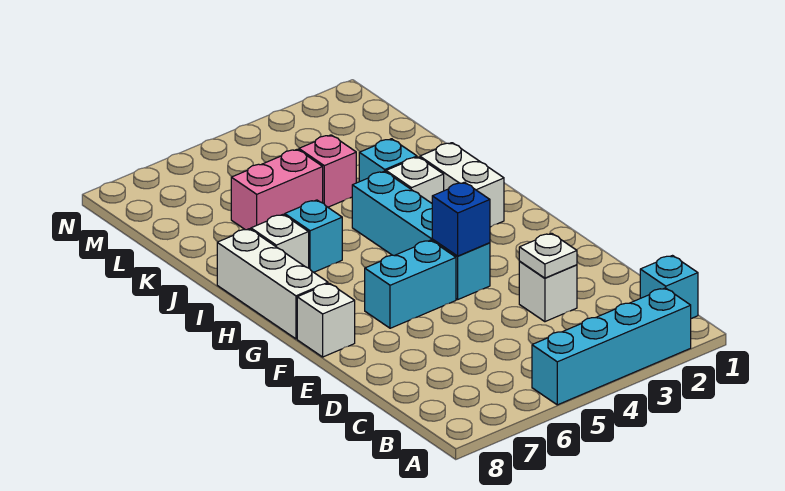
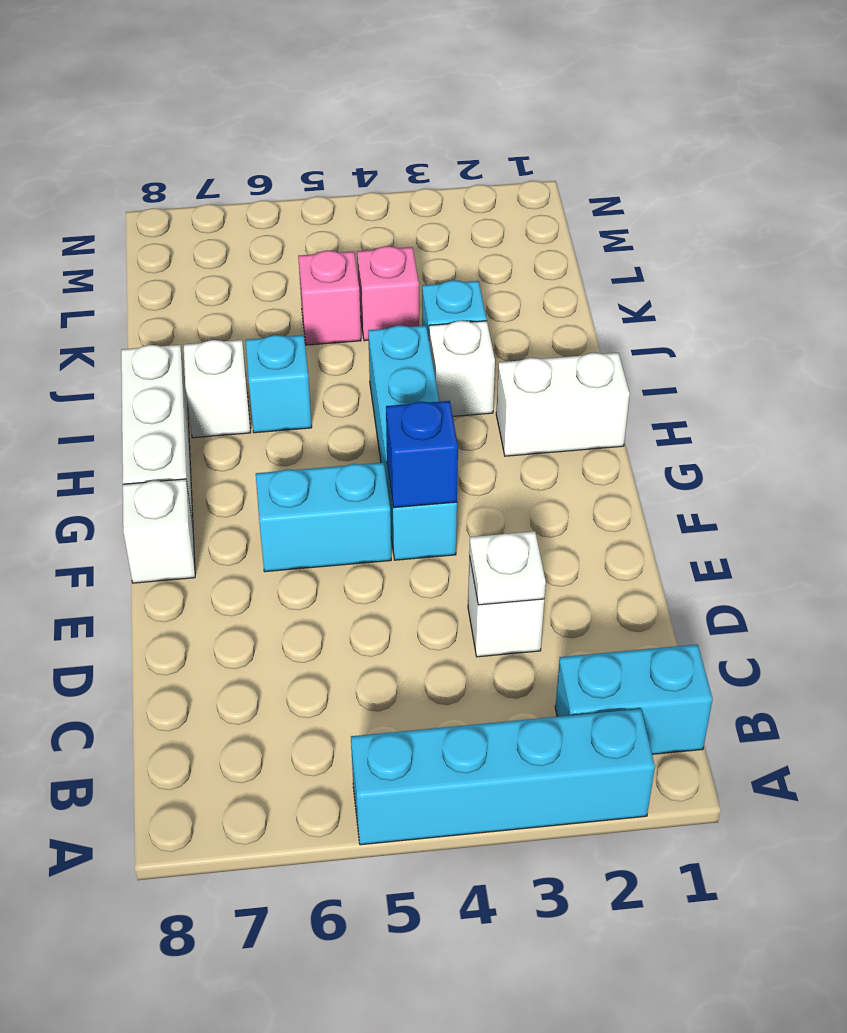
cyan 1x1 brick [640,256,698,318] -> cyan 1x2 brick [555,644,713,754]
white 1x2 brick [420,143,504,227] -> white 1x2 brick turned to [496,353,630,456]
pink 1x2 brick [231,149,323,230] -> pink 1x1 brick [298,250,361,345]

